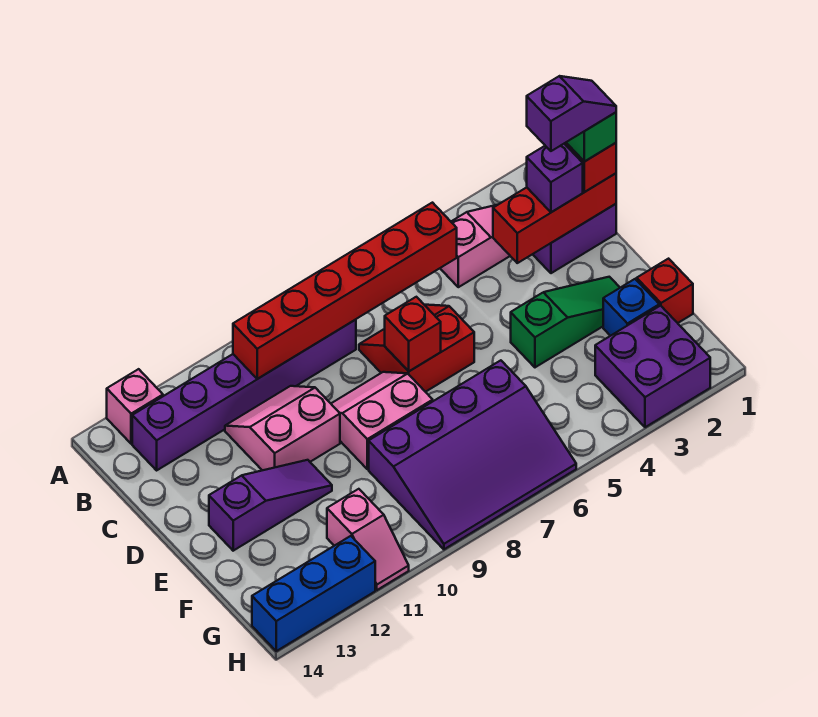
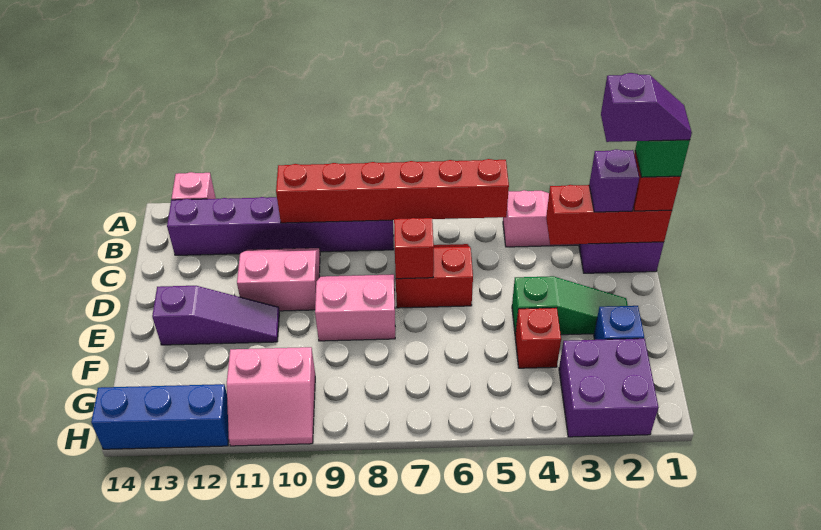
red 1x1 brick [637,259,693,323] -> red 1x1 brick moved to [515,308,561,368]
purple 3x4 slope [369,360,576,549] -> none
pink 1x2 slope [327,489,409,590] -> pink 2x2 slope [227,347,315,446]

